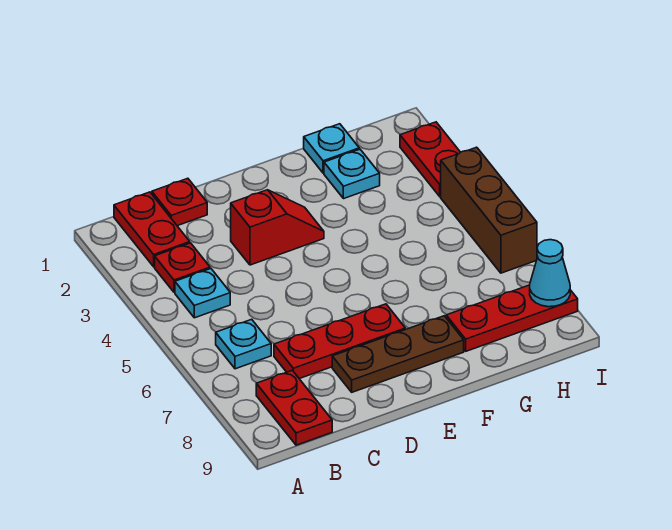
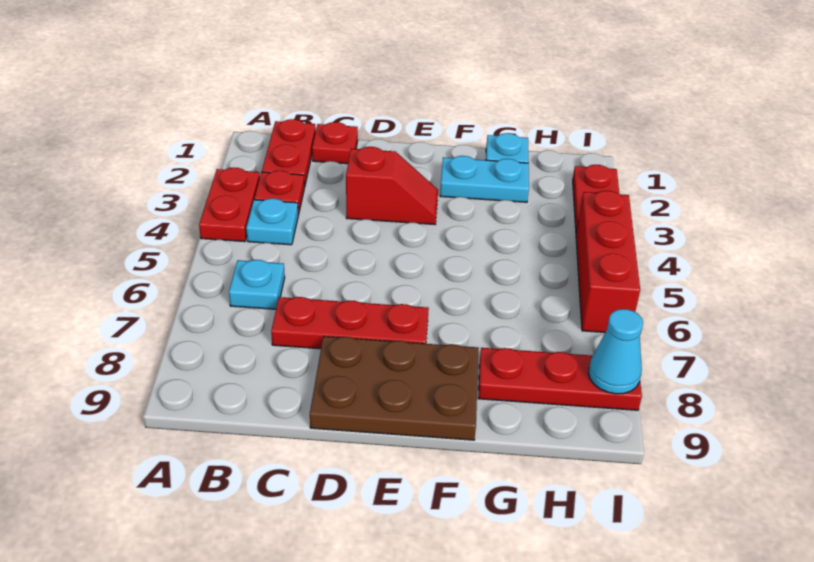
red 1x2 plate [256,370,332,445] -> red 1x2 plate moved to [199,168,260,242]
brown 1x3 plate [332,316,464,392] -> brown 2x3 plate [310,336,479,440]
cyan 1x1 plate [324,149,380,199] -> cyan 1x2 plate [440,156,529,202]
brown 1x3 brick [441,147,537,273] -> red 1x3 brick [576,191,640,332]

